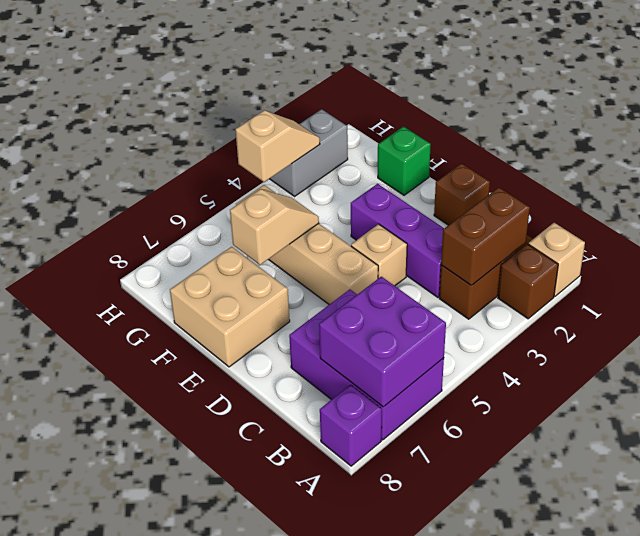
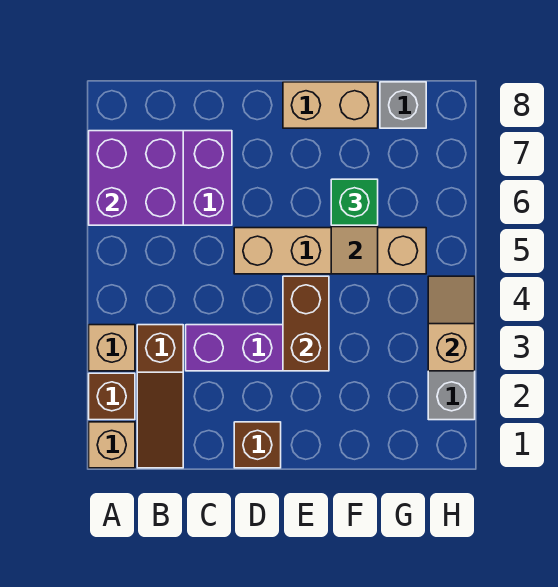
purple 1x1 brick [320,385,382,466] -> none
brown 1x2 brick [441,187,530,286] -> brown 1x2 brick moved to [283,276,329,371]
tan 1x1 brick [351,224,407,286] -> tan 1x1 brick moved to [89,325,135,371]
tan 2x2 brick [170,247,290,367] -> tan 1x2 brick [283,82,378,128]
green 1x1 brick [378,127,431,195] -> green 1x1 brick moved to [331,179,378,225]
none -> grey 1x1 brick [380,82,426,128]
tan 1x2 slope [235,110,320,182] -> tan 1x2 slope turned to [428,276,475,371]

